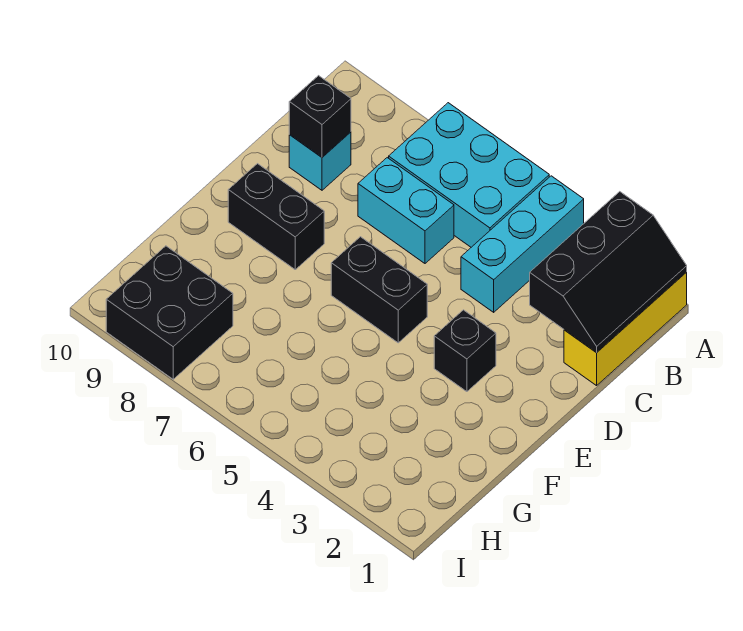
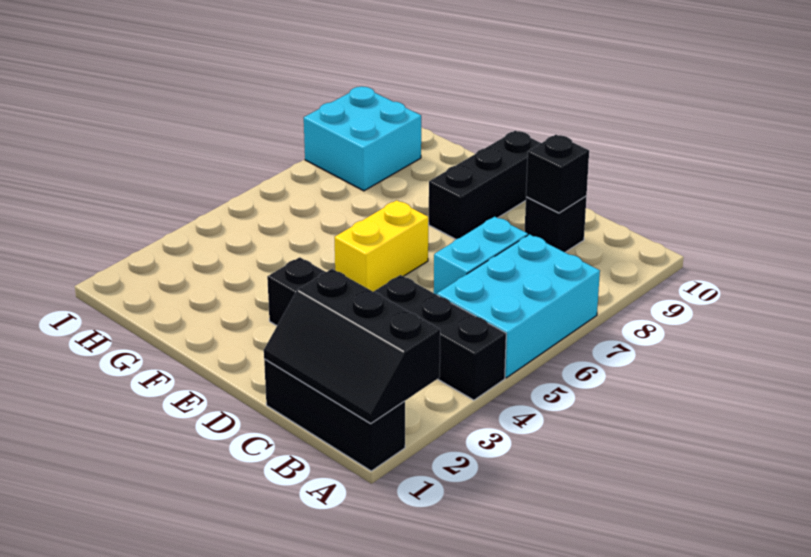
yellow 1x3 brick [564,272,687,386] -> black 1x3 brick [264,359,405,471]
cyan 1x3 brick [461,176,584,312] -> black 1x3 brick [374,275,506,400]
cyan 1x1 brick [289,132,351,190] -> black 1x1 brick [525,196,587,252]
black 1x2 brick [331,237,427,343] -> yellow 1x2 brick [335,200,428,292]
black 1x2 brick [228,164,324,270] -> black 1x3 brick [429,131,541,239]
black 2x2 brick [106,246,233,379] -> cyan 2x2 brick [304,86,421,191]

